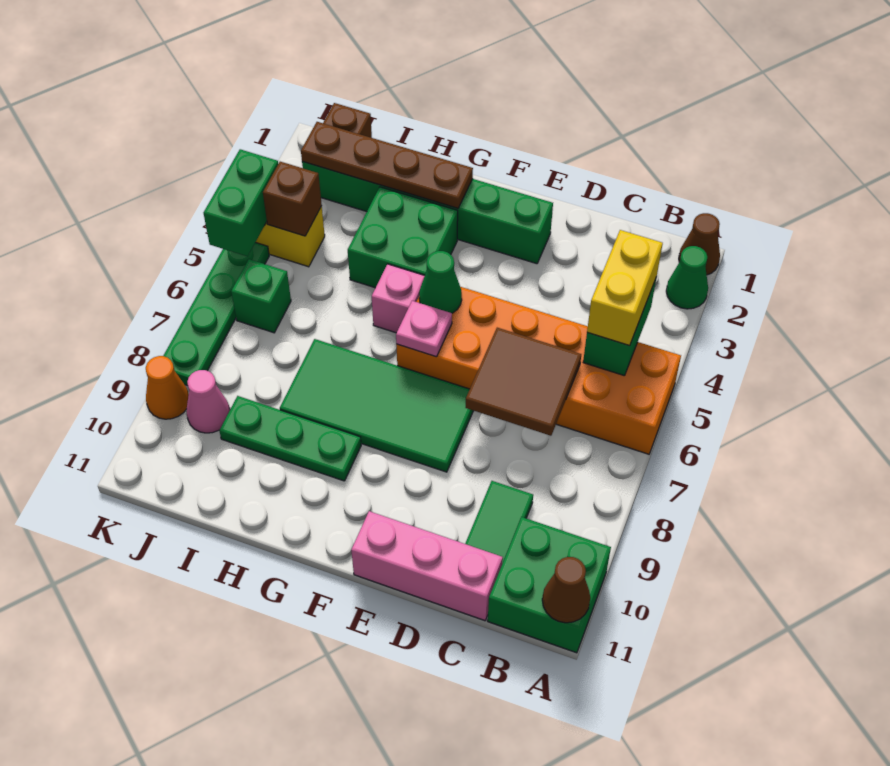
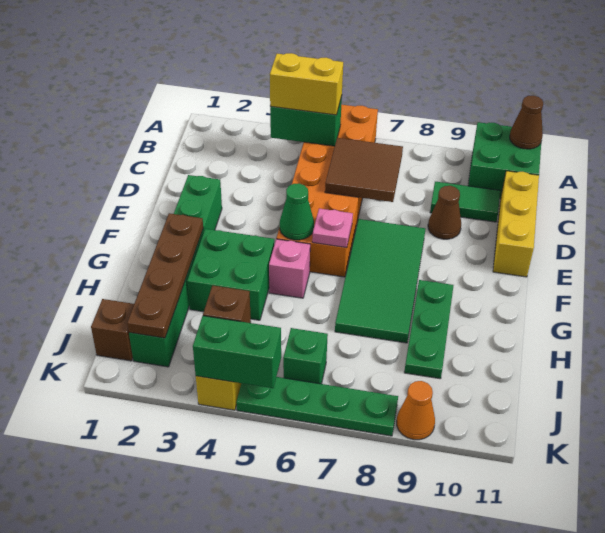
brown 1x1 cone [679,213,720,275] -> brown 1x1 cone moved to [428,186,461,239]
green 1x1 cone [666,246,708,309] -> none
pink 1x3 brick [351,511,503,621] -> yellow 1x3 brick [493,171,539,277]
pink 1x1 cone [187,370,230,433] -> none

